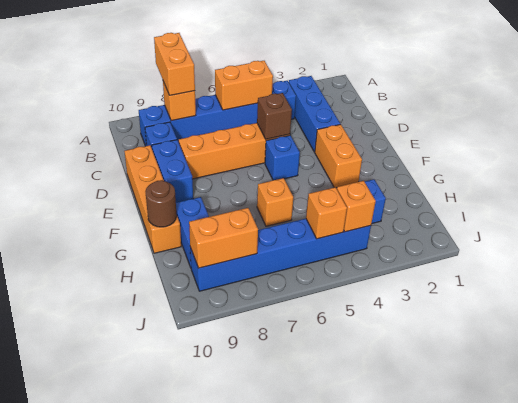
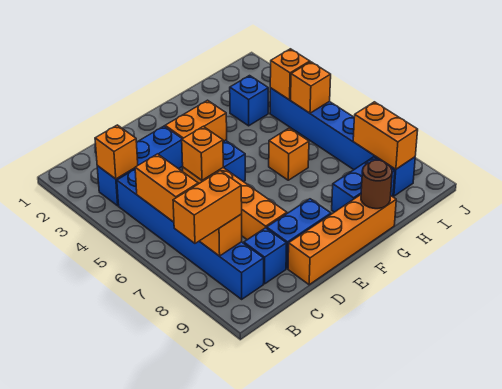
none -> orange 1x1 brick [95,125,138,179]
brown 1x1 brick [257,93,292,139] -> orange 1x1 brick [182,126,223,180]

